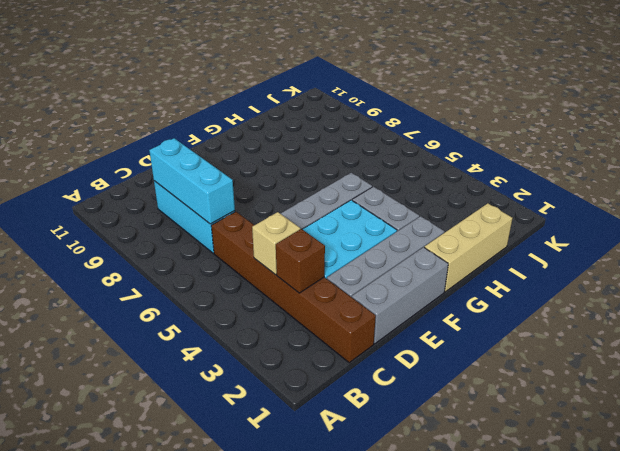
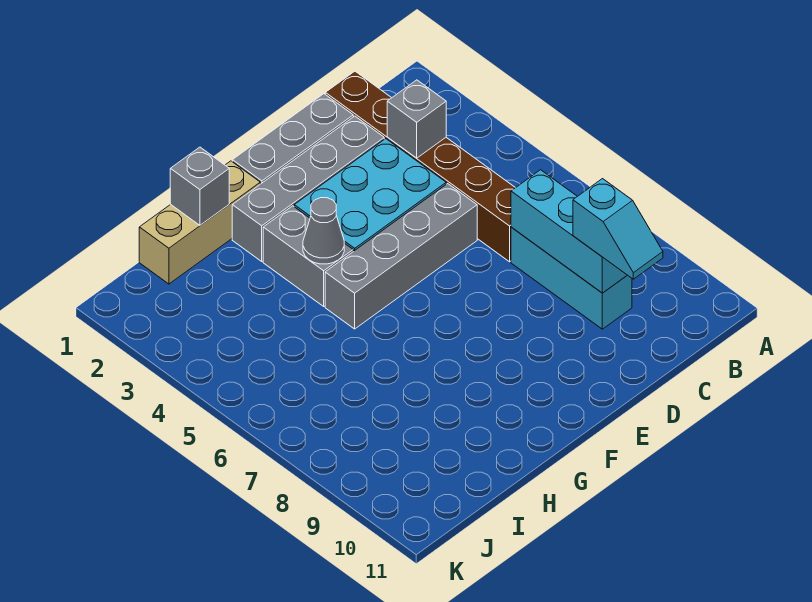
brown 1x1 brick [276,229,325,293] -> grey 1x1 brick [387,80,446,158]
tan 1x1 brick [252,212,300,275] -> none
none -> cyan 1x2 slope [573,179,663,279]
none -> grey 1x1 cone [303,198,344,264]
none -> grey 1x1 brick [170,147,229,225]

